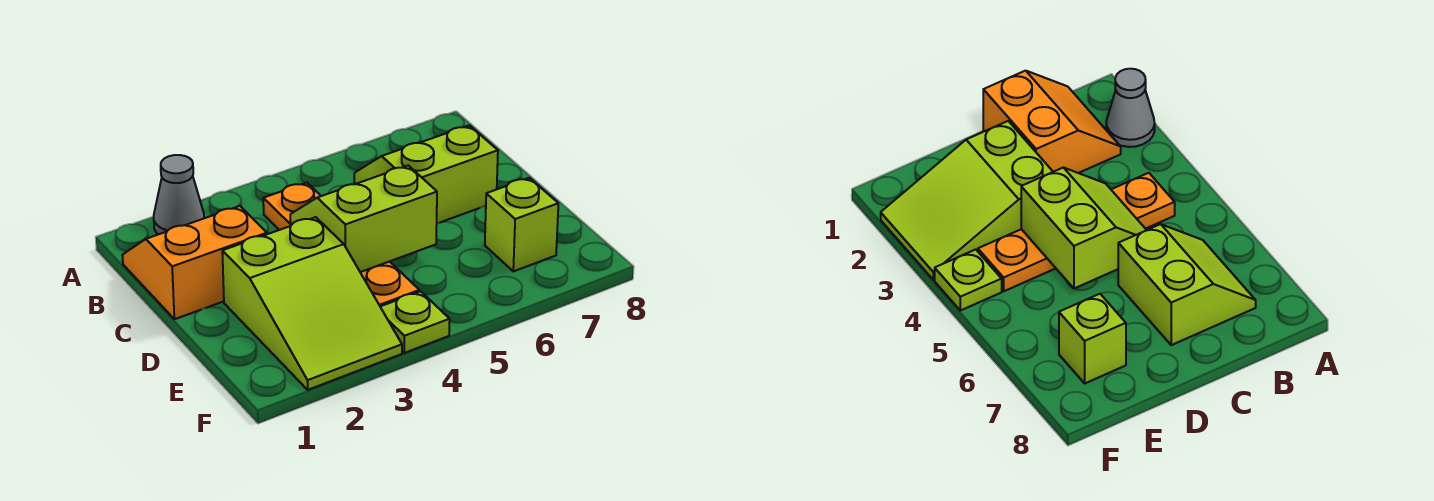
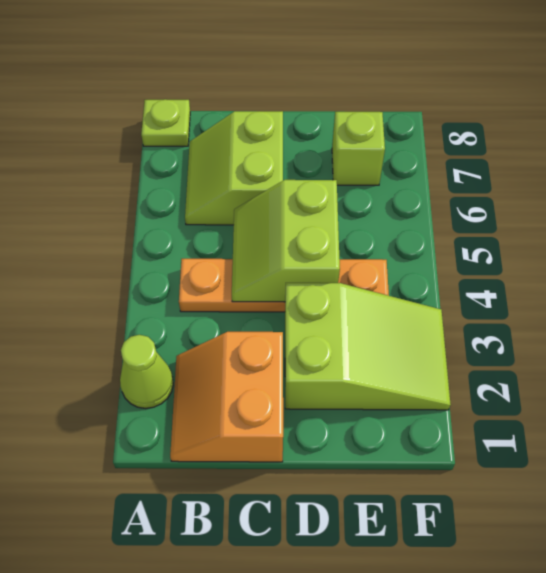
grey 1x1 cone [154,155,204,234] -> lime 1x1 cone [120,335,173,408]
lime 1x1 plate [380,291,450,353] -> lime 1x1 plate moved to [141,99,190,146]

